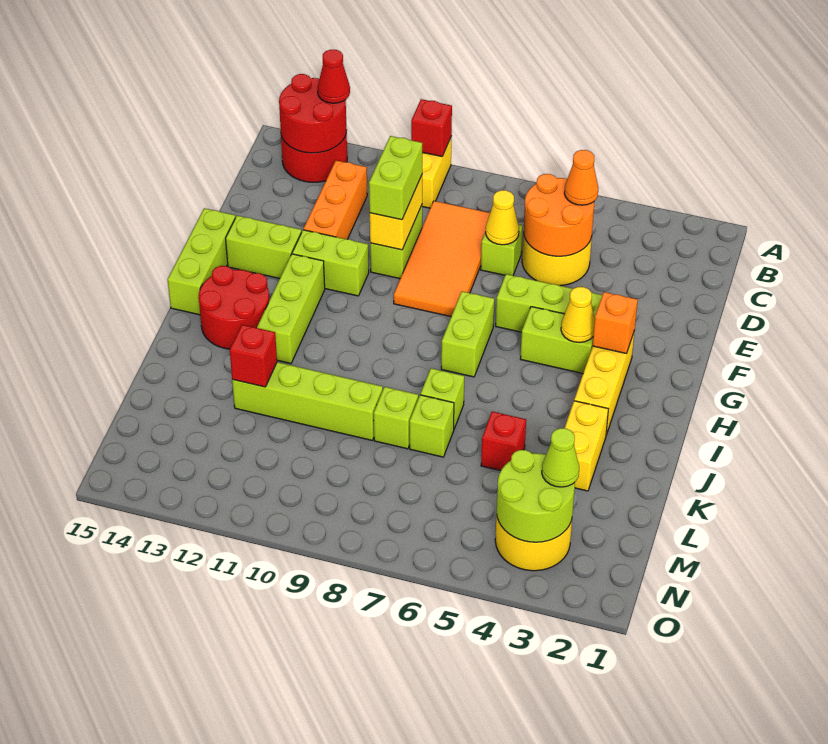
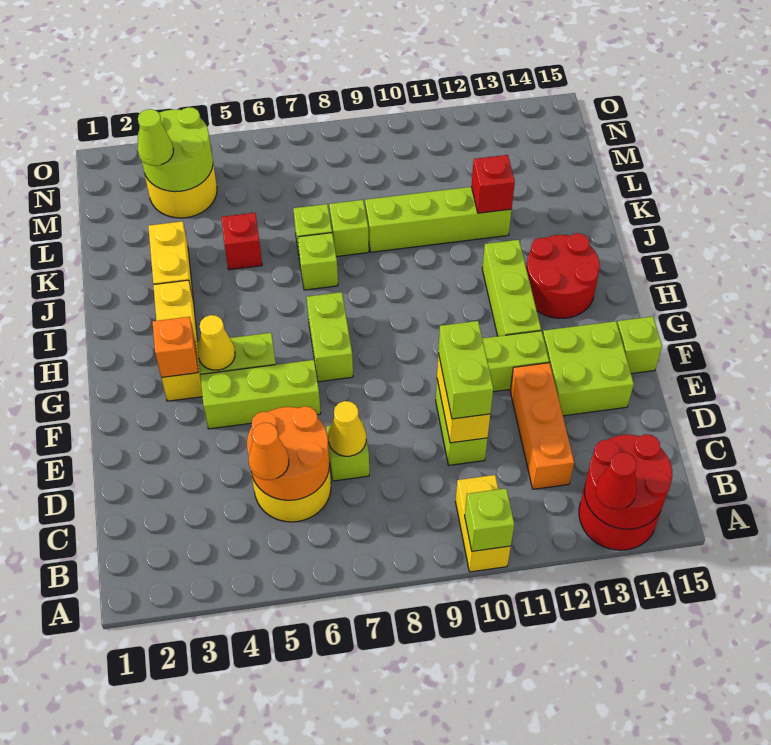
red 1x1 brick [411,99,452,156] -> lime 1x1 brick [465,488,514,551]
orange 2x4 tile [394,201,490,317] -> none
lime 1x2 brick [226,216,301,279] -> lime 2x2 brick [543,321,634,416]
lime 1x3 brick [168,208,235,315] -> lime 1x1 brick [617,316,662,374]

